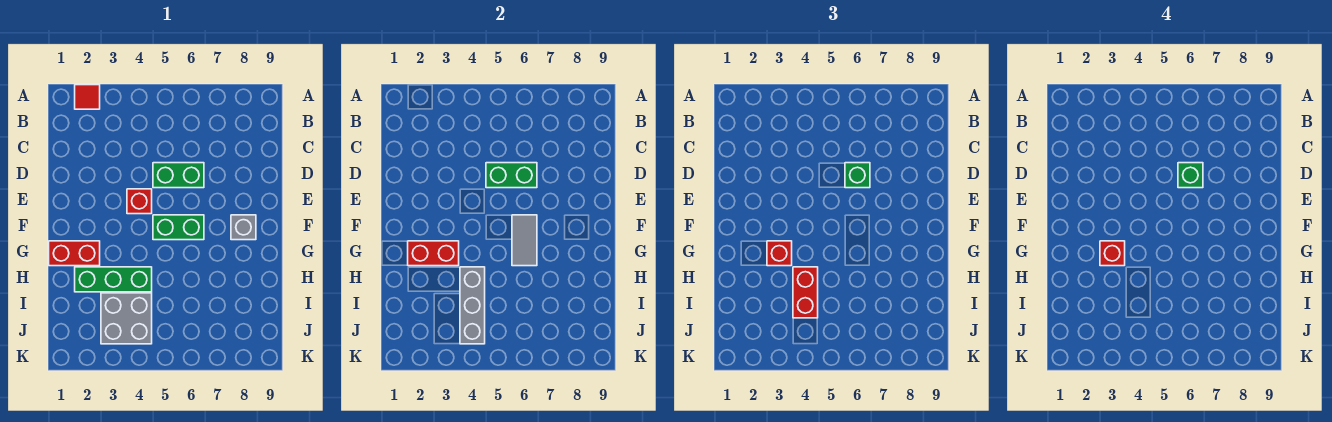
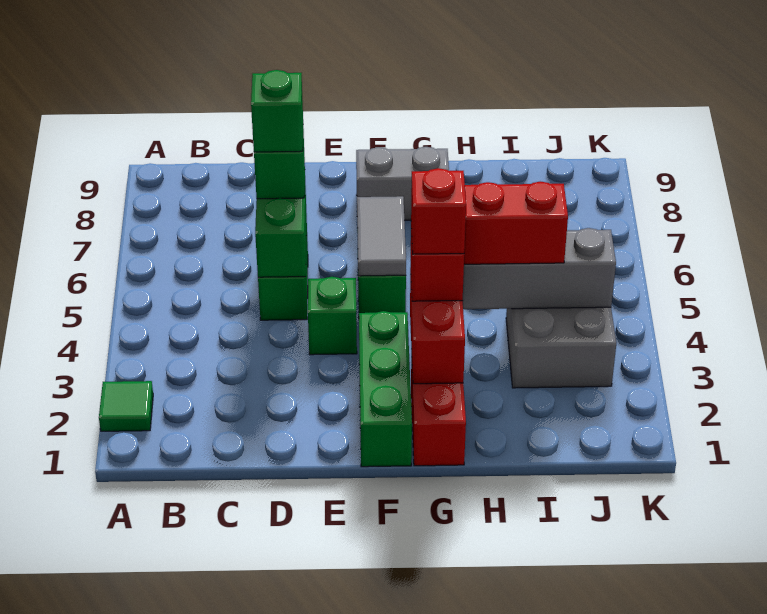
red 1x1 tile [75,85,100,109] -> green 1x1 tile [99,381,153,431]
red 1x1 brick [127,189,152,214] -> green 1x1 brick [308,277,357,355]
grey 1x2 tile [512,215,537,266] -> grey 1x2 tile turned to [357,196,406,276]
grey 1x1 brick [231,215,256,240] -> grey 1x2 brick [356,147,449,220]
green 1x3 brick [75,267,152,292] -> green 1x3 brick moved to [359,311,412,467]

